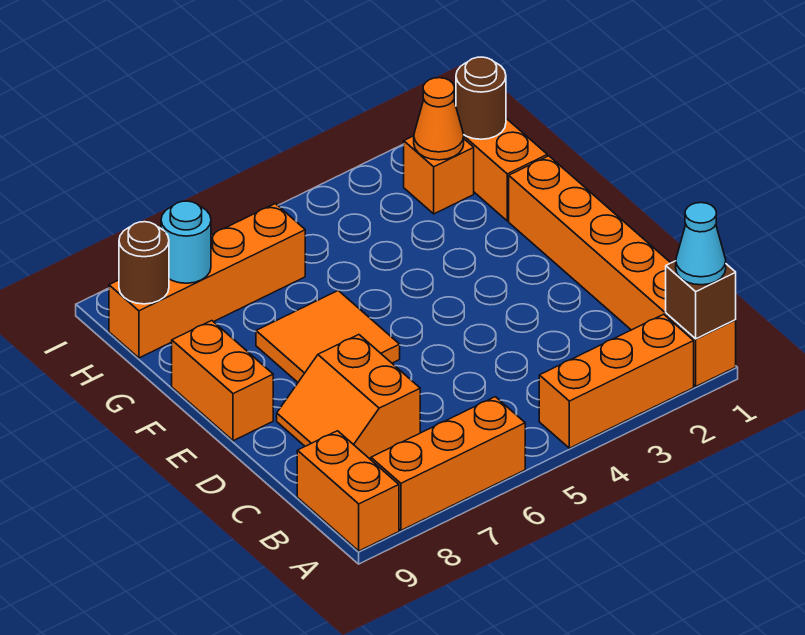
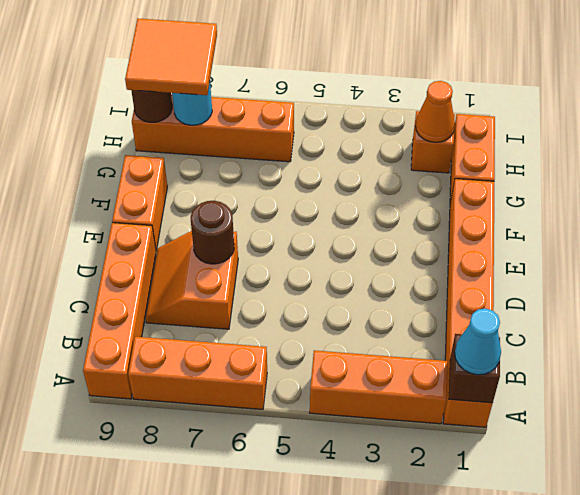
orange 1x2 brick [297,431,399,551] -> orange 1x4 brick [83,223,156,399]
orange 2x2 tile [256,291,400,382] -> orange 2x2 tile moved to [125,19,217,95]
brown 1x1 round brick [456,57,506,139] -> brown 1x1 round brick moved to [191,201,234,264]

